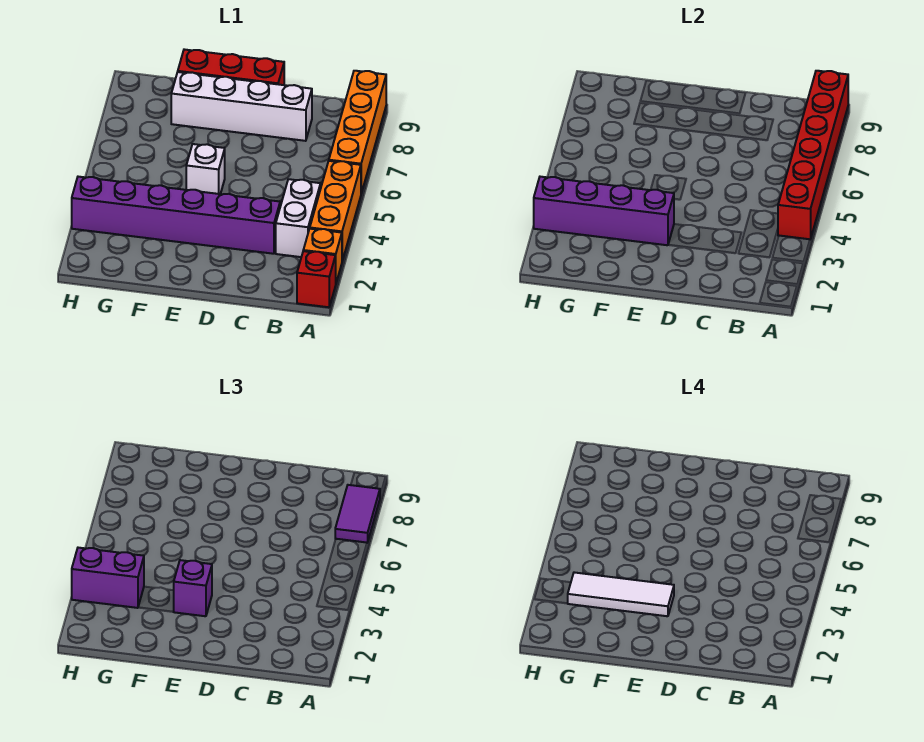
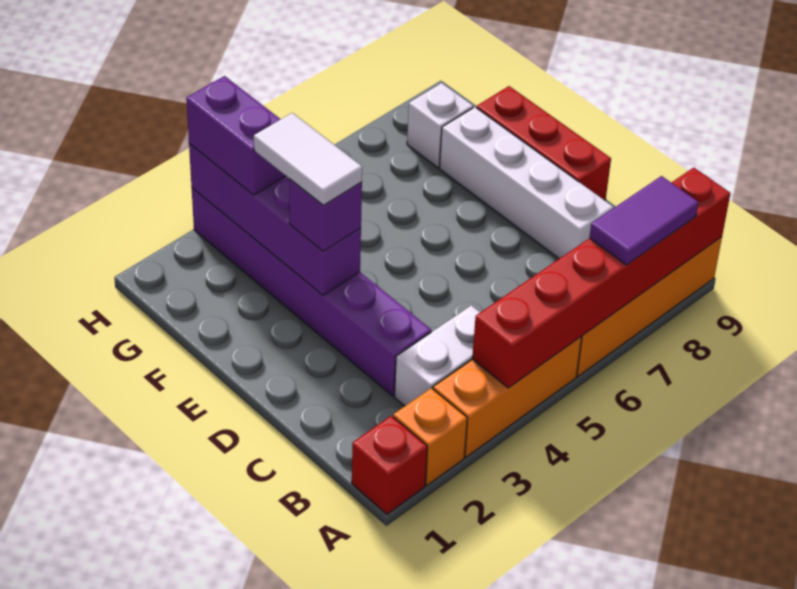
white 1x3 tile [567,572,674,616] -> white 1x2 tile [254,113,362,205]
white 1x1 brick [186,144,225,194] -> white 1x1 brick moved to [407,83,473,168]

